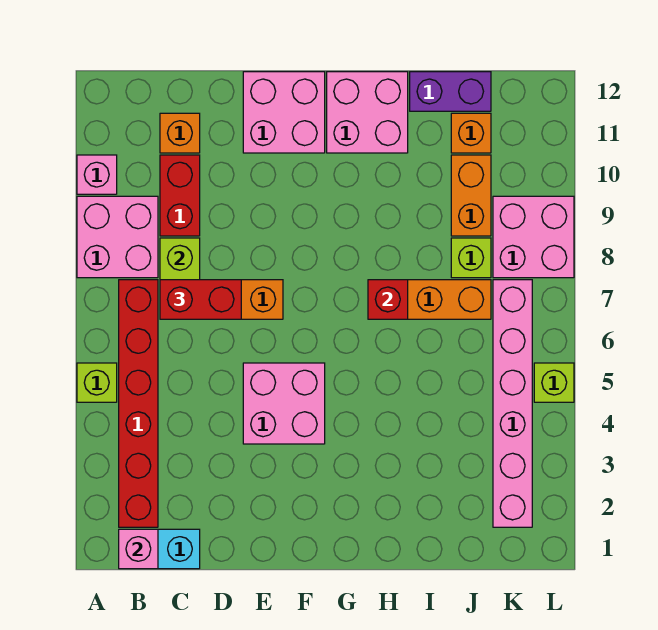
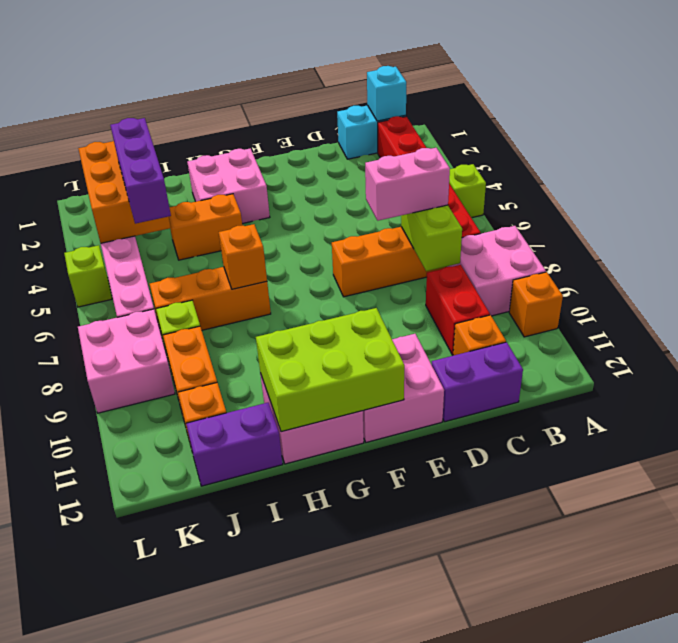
pink 1x1 brick [77,155,117,194] -> orange 1x1 brick [509,272,563,337]
pink 1x1 brick [119,529,158,569] -> cyan 1x1 brick [367,66,406,121]
red 1x2 brick [160,280,241,319] -> pink 1x2 brick [365,148,450,221]
none -> purple 1x2 brick [432,342,523,422]
pink 2x2 brick [243,363,325,444] -> pink 2x2 brick moved to [187,148,270,224]
none -> lime 2x3 brick [256,308,404,432]
none -> orange 1x2 brick [169,194,242,260]
red 1x1 brick [368,280,408,319] -> orange 1x1 brick [219,224,267,289]
none -> orange 2x3 brick [78,141,171,243]
none -> purple 1x3 brick [110,118,171,224]

